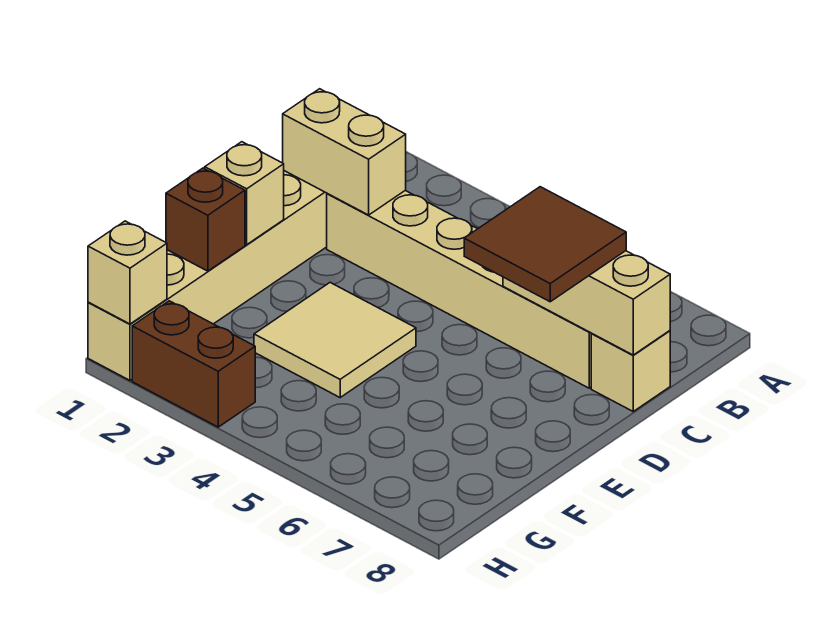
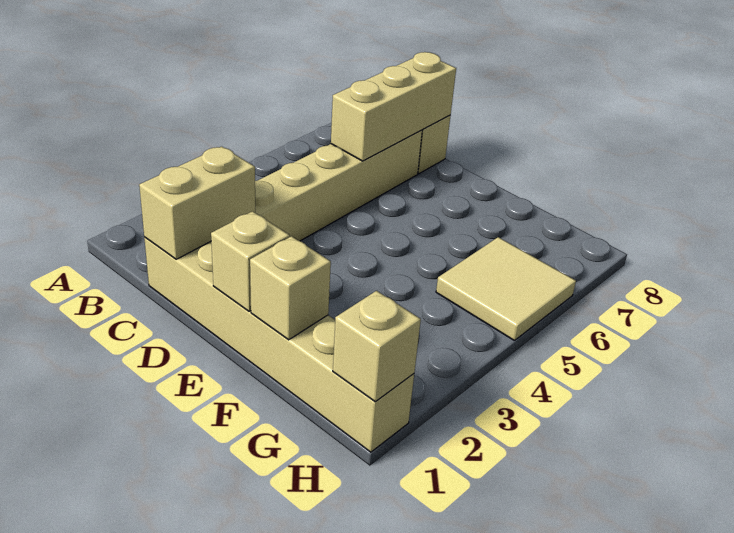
brown 2x2 tile [464,187,626,302] -> none
tan 2x2 tile [254,283,416,397] -> tan 2x2 tile moved to [436,237,576,341]
brown 1x1 brick [166,168,245,271] -> tan 1x1 brick [250,236,331,340]
brown 1x2 brick [132,301,255,427] -> none

